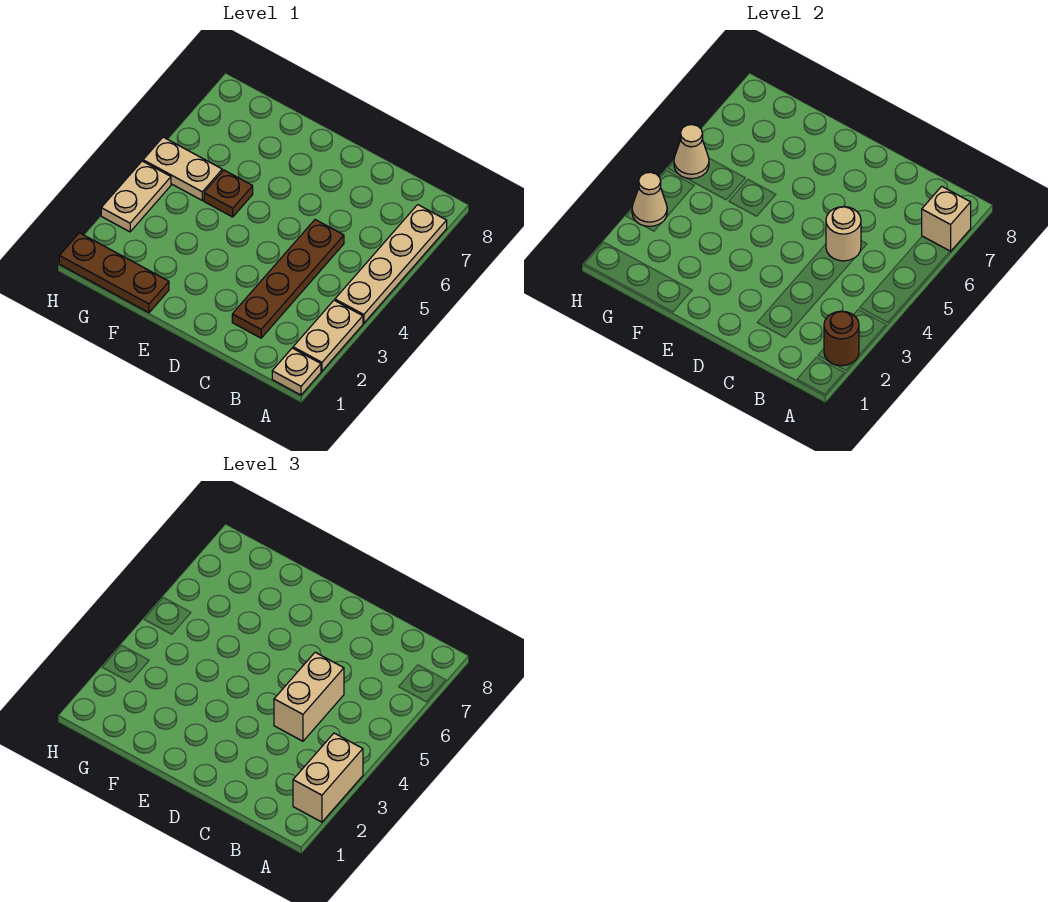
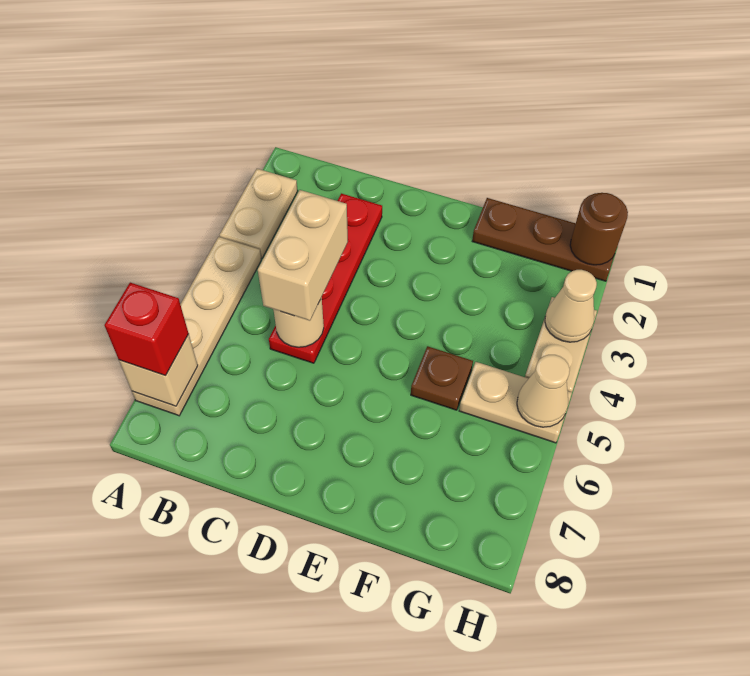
tan 1x1 plate [272,348,321,395] -> none
brown 1x1 round brick [824,311,859,366] -> brown 1x1 round brick moved to [570,193,628,265]
tan 1x2 brick [293,733,363,822] -> none
none -> red 1x1 brick [105,283,189,375]
brown 1x4 plate [232,220,344,338] -> red 1x4 plate [269,193,382,363]

